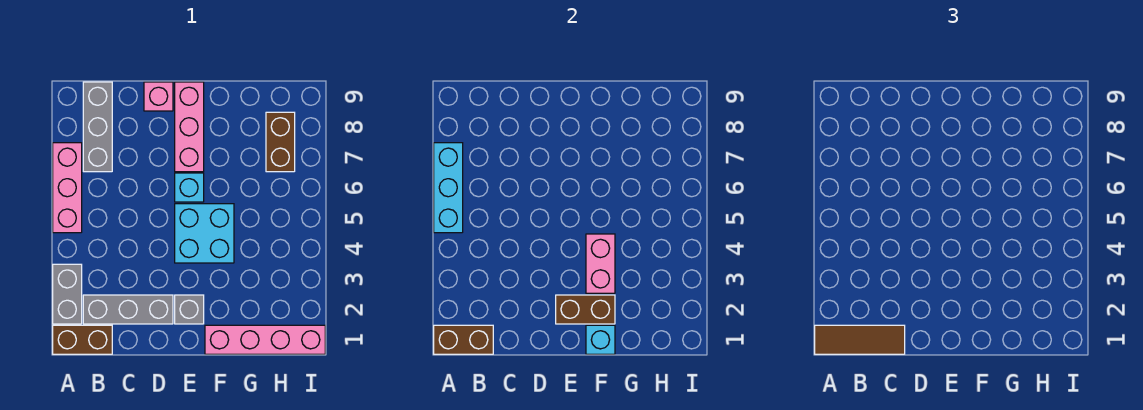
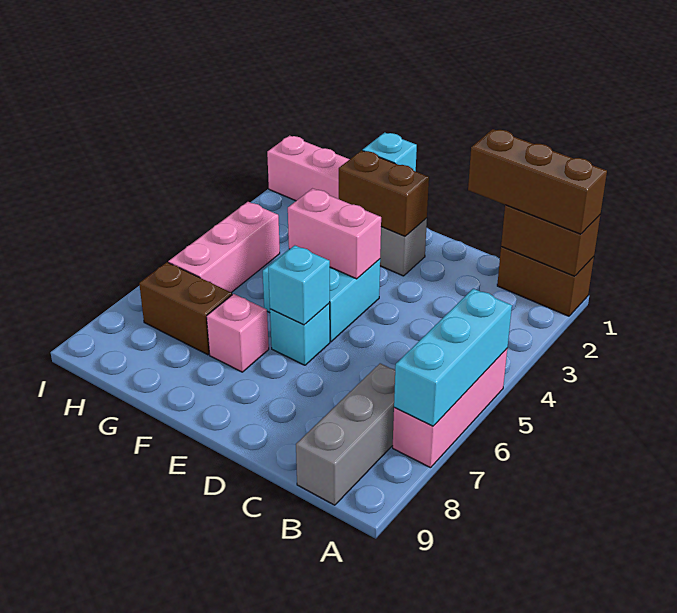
brown 1x3 tile [815,325,905,354] -> brown 1x3 brick [468,129,607,234]
grey 1x2 brick [53,264,82,324] -> none
grey 1x3 brick [83,295,173,324] -> none
pink 1x1 brick [144,82,173,111] -> pink 1x1 brick moved to [207,294,269,372]
none -> cyan 1x1 brick [268,245,330,325]
pink 1x3 brick [175,82,204,172] -> pink 1x3 brick moved to [168,202,280,293]
pink 1x2 brick [586,234,615,293] -> pink 1x2 brick turned to [288,189,381,279]
brown 1x2 brick [266,112,295,172] -> brown 1x2 brick turned to [139,262,232,355]

